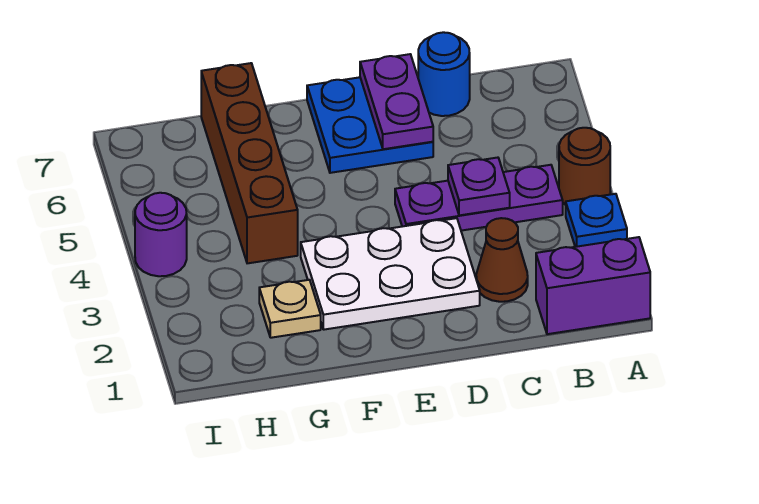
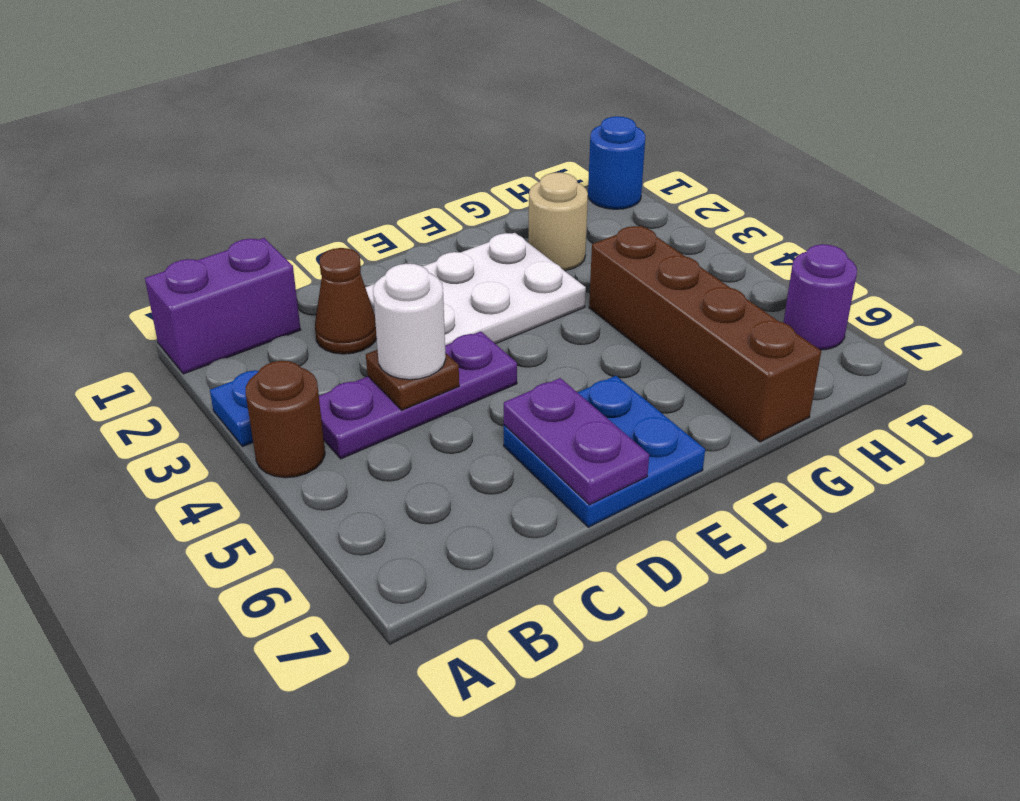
purple 1x1 plate [448,158,510,215] -> brown 1x1 plate [366,350,459,410]
none -> white 1x1 round brick [373,264,446,380]
blue 1x1 round brick [418,32,470,116] -> blue 1x1 round brick moved to [588,116,645,209]
tan 1x1 plate [259,280,321,338] -> tan 1x1 round brick [528,173,588,271]
purple 1x1 round brick [135,193,187,276] -> purple 1x1 round brick moved to [783,244,857,350]

